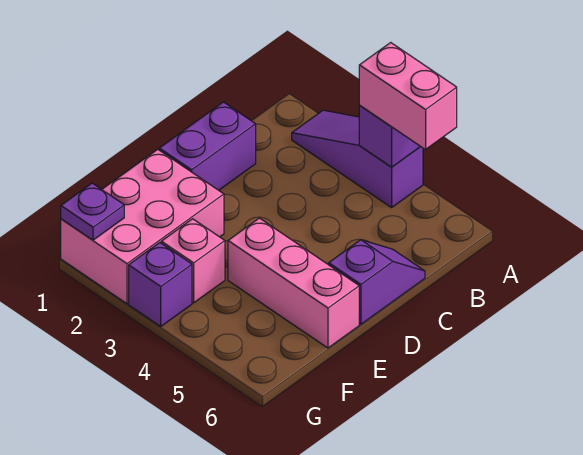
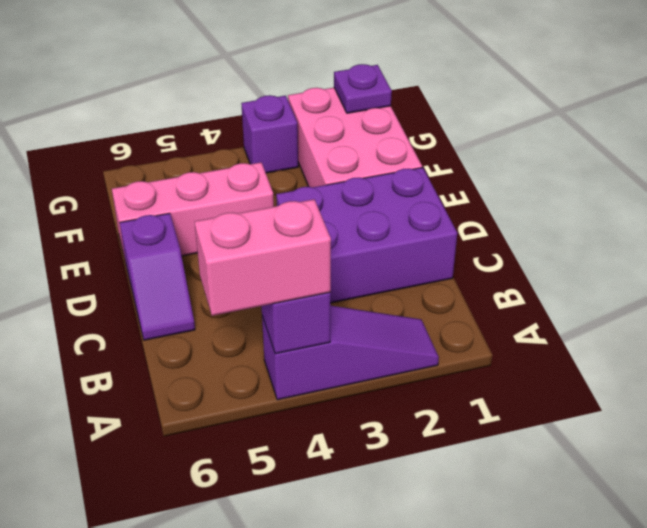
purple 1x2 brick [159,102,256,190] -> purple 2x3 brick [276,168,457,303]
pink 1x1 brick [161,219,225,303] -> none

